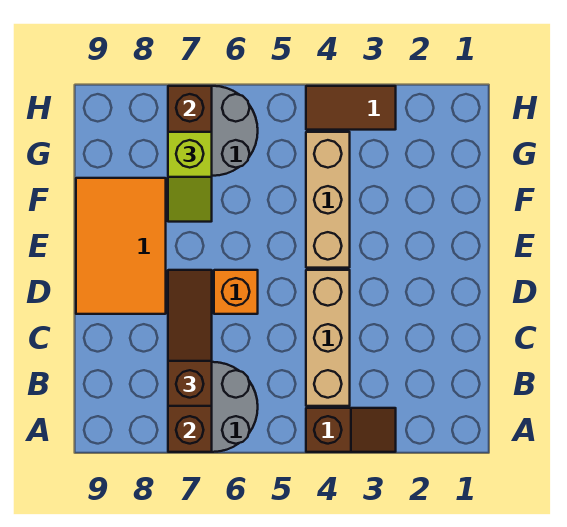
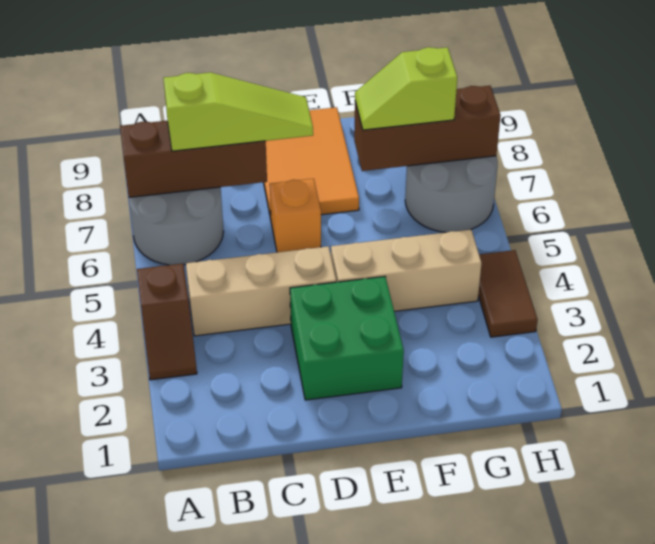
brown 1x3 slope [168,270,212,406] -> lime 1x3 slope [163,72,313,151]
none -> green 2x2 brick [290,276,404,400]
orange 2x3 tile [76,178,166,314] -> orange 2x3 tile turned to [264,107,359,219]

